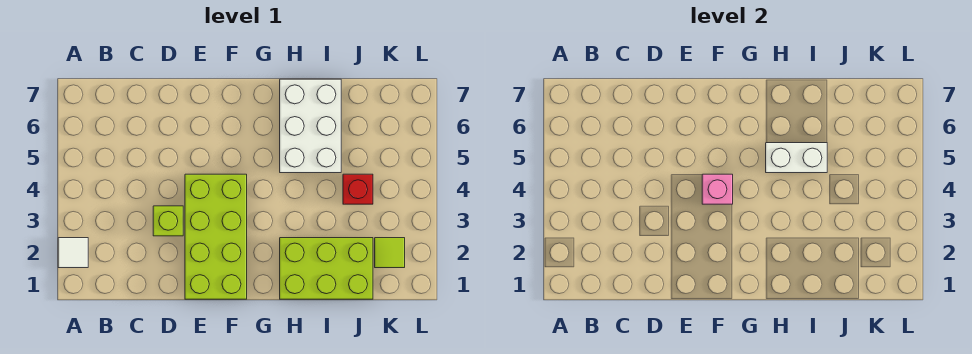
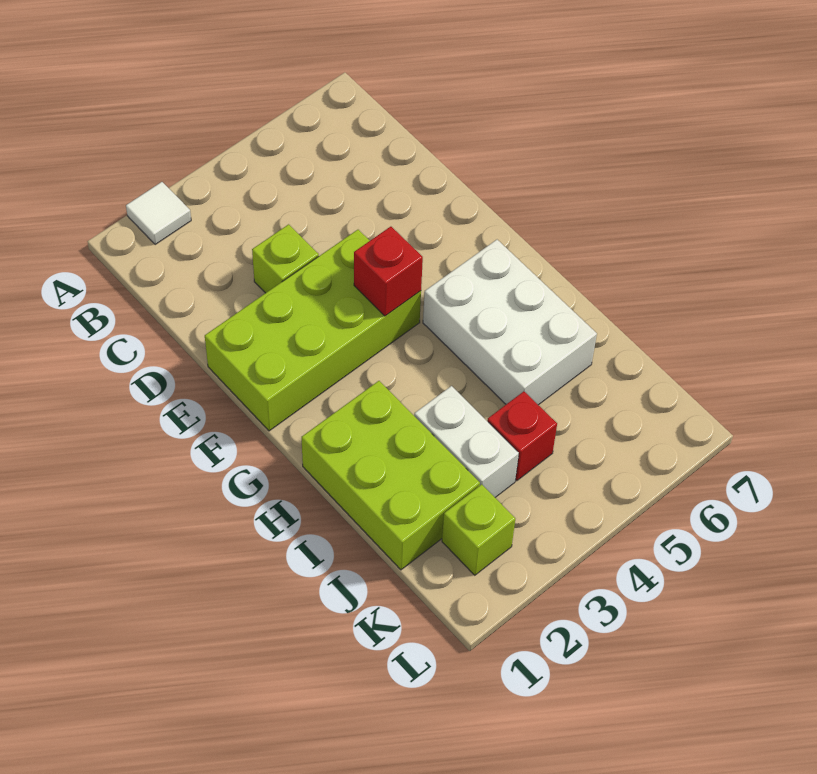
pink 1x1 brick [702,174,733,204] -> red 1x1 brick [354,227,423,316]
white 2x3 brick [280,79,341,173] -> white 2x3 brick turned to [423,240,597,405]
white 1x2 brick [766,143,827,173] -> white 1x2 brick moved to [414,386,519,497]
lime 1x1 tile [375,238,405,268] -> lime 1x1 brick [442,484,515,575]

